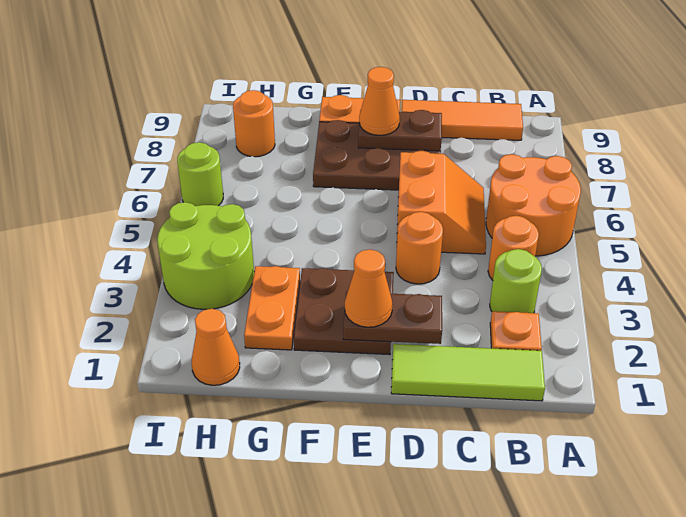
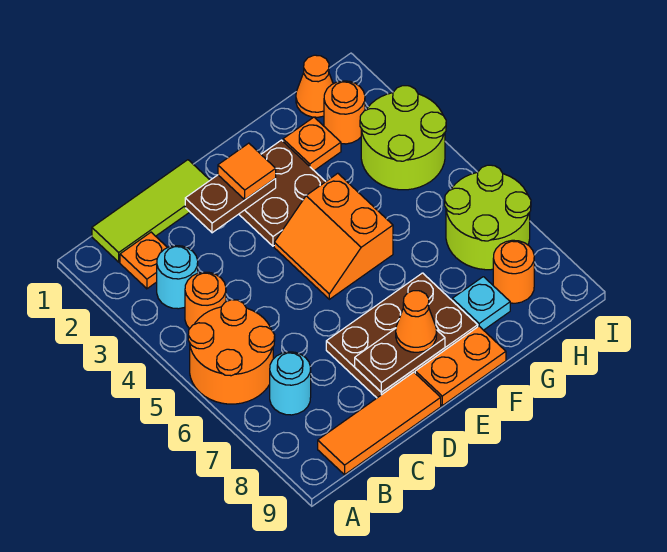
lime 1x1 round brick [490,249,542,313] -> cyan 1x1 round brick [157,246,198,309]
none -> cyan 1x1 round brick [270,352,311,415]
orange 2x2 slope [397,151,486,254] -> orange 2x2 slope moved to [274,173,393,299]
orange 1x1 round brick [396,212,443,284] -> orange 1x1 round brick moved to [324,81,365,144]
orange 1x1 cone [345,249,392,327] -> orange 1x1 tile [218,143,276,200]
orange 1x2 plate [244,266,300,350] -> orange 1x1 plate [283,117,341,171]
none -> cyan 1x1 plate [452,277,510,330]
lime 1x1 round brick [177,142,223,206] -> lime 2x2 round brick [445,165,531,270]

